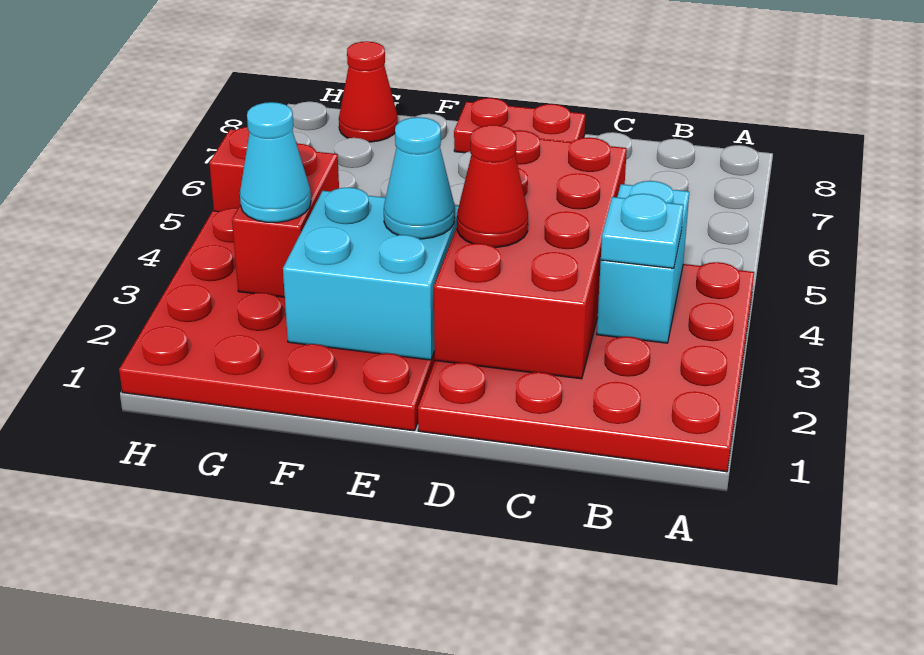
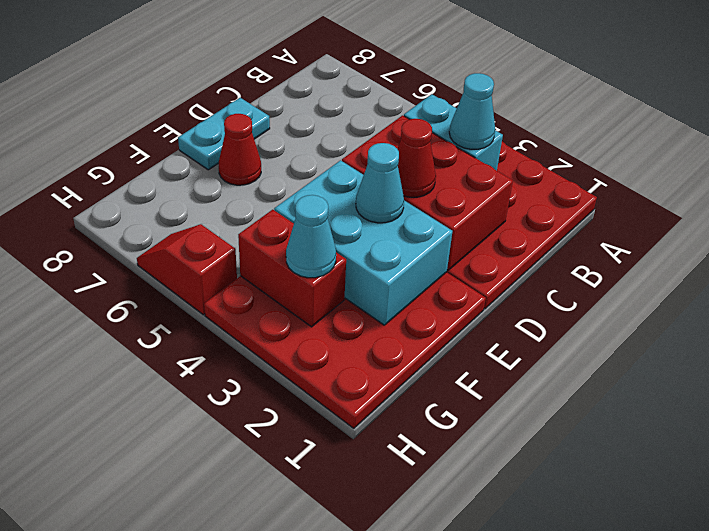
cyan 1x1 plate [601,194,684,268] -> cyan 1x1 cone [449,73,495,150]
red 2x4 brick [434,130,627,379] -> red 2x3 brick [342,115,513,270]
red 1x2 plate [454,98,585,153] -> cyan 1x2 plate [178,98,270,170]
cyan 2x2 brick [283,187,459,360] -> cyan 2x3 brick [274,160,452,325]
red 1x1 cone [339,41,398,142] -> red 1x1 cone moved to [219,114,261,185]

